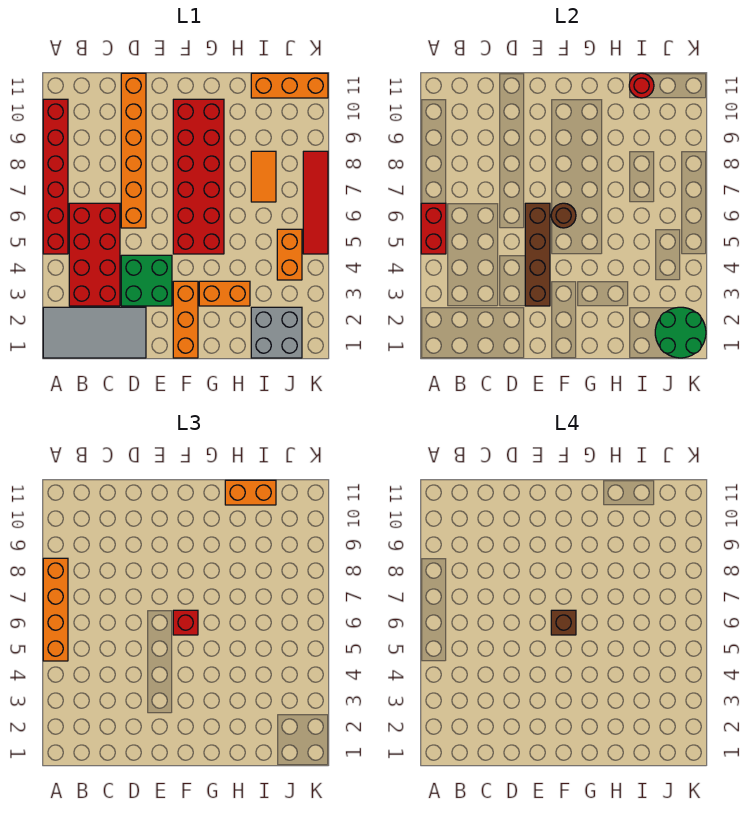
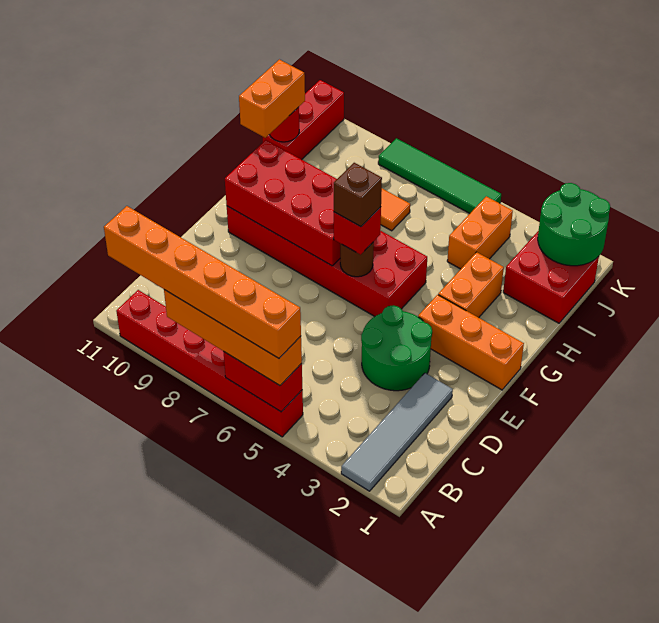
grey 2x4 tile [43,307,146,358] -> grey 1x4 tile [341,373,453,491]
red 2x4 brick [69,203,120,306] -> red 2x4 brick moved to [225,140,340,266]
green 2x2 brick [121,255,172,306] -> green 2x2 round brick [361,305,432,391]
orange 1x6 brick [121,73,146,228] -> orange 1x6 brick moved to [104,206,301,358]
brown 1x4 brick [525,203,550,306] -> none
grey 2x2 brick [251,307,302,358] -> red 2x2 brick [503,232,599,323]
orange 1x3 brick [251,73,328,98] -> red 1x3 brick [263,80,344,160]
orange 1x2 brick [277,229,302,280] -> orange 1x2 brick turned to [447,196,513,269]
red 1x4 tile [303,151,328,254] -> green 1x4 tile [378,138,501,213]

